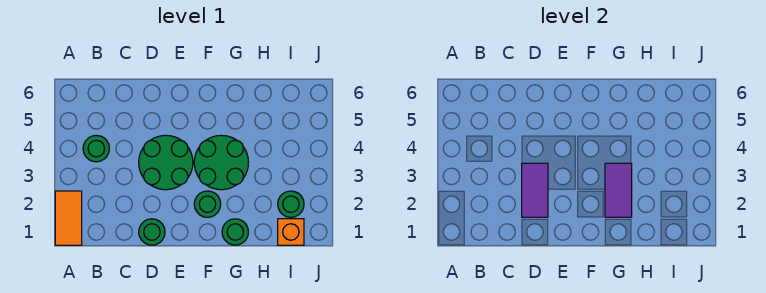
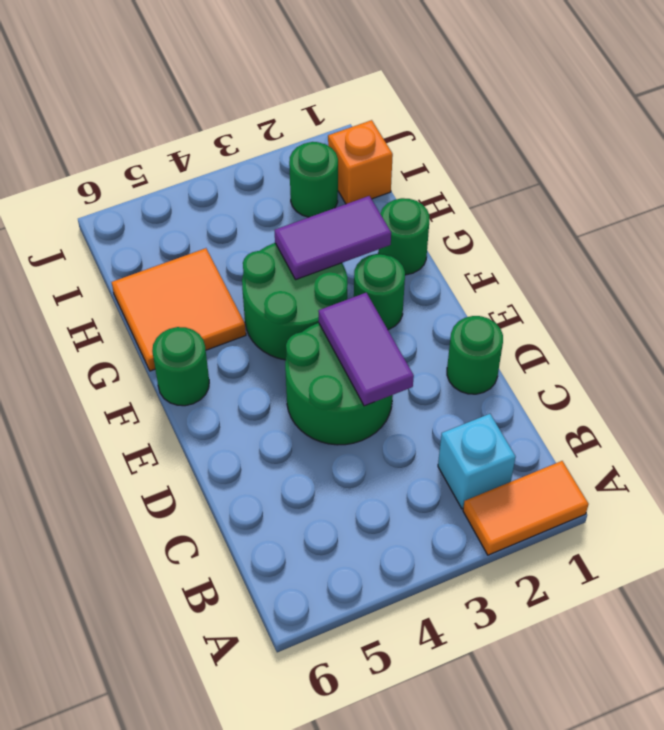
none -> cyan 1x1 brick [438,414,516,509]
green 1x1 round brick [83,135,109,162] -> green 1x1 round brick moved to [152,327,209,406]
purple 1x2 tile [522,163,548,217] -> purple 1x2 tile turned to [318,293,414,406]
none -> orange 2x2 tile [112,248,246,371]

